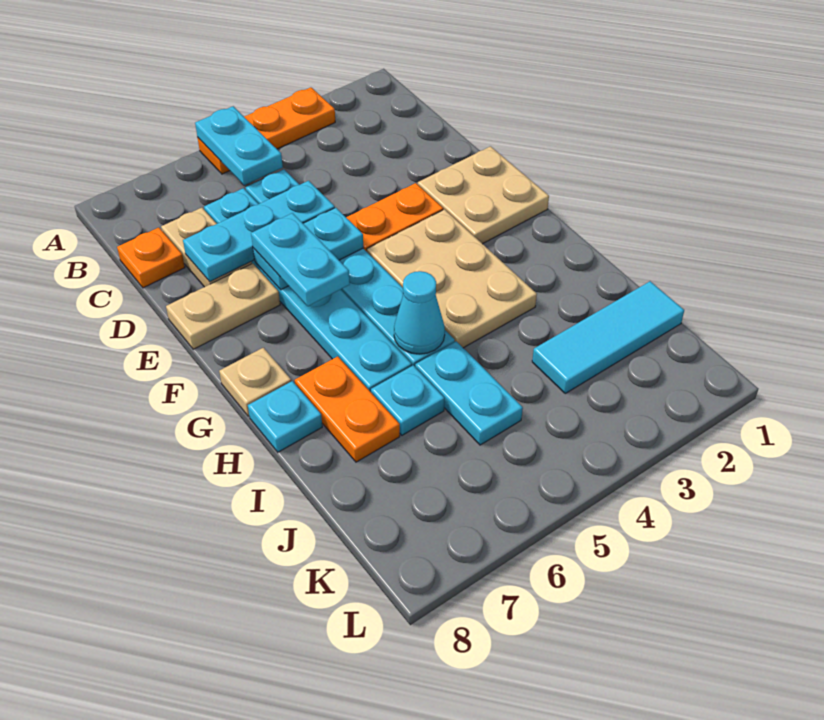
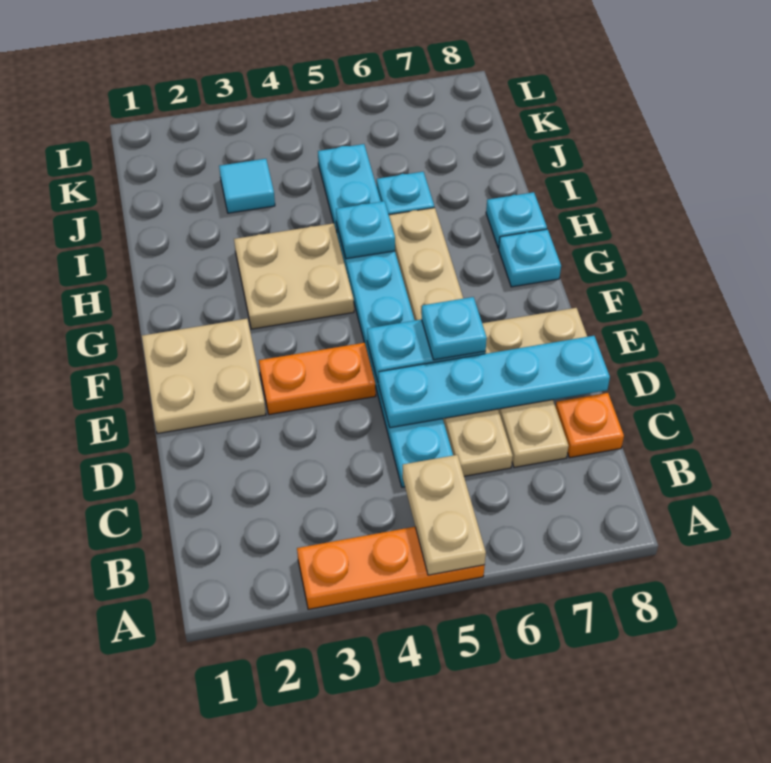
cyan 1x2 plate [195,106,283,185] -> tan 1x2 plate [403,455,486,575]
cyan 1x6 plate [204,188,412,392] -> tan 1x6 plate [389,208,513,476]
cyan 1x3 plate [183,181,335,282] -> cyan 1x4 plate [379,336,610,428]
cyan 1x2 plate [251,213,350,306] -> cyan 1x1 plate [422,297,487,360]
tan 2x3 plate [367,209,537,348] -> tan 2x2 plate [234,223,354,329]
tan 1x1 plate [219,348,291,416] -> cyan 1x1 plate [499,229,561,287]
cyan 1x1 cone [394,271,445,354] -> cyan 1x1 plate [336,201,395,259]
orange 1x2 plate [295,356,400,462] -> none
cyan 1x3 tile [532,281,684,393] -> cyan 1x1 tile [219,159,275,213]

